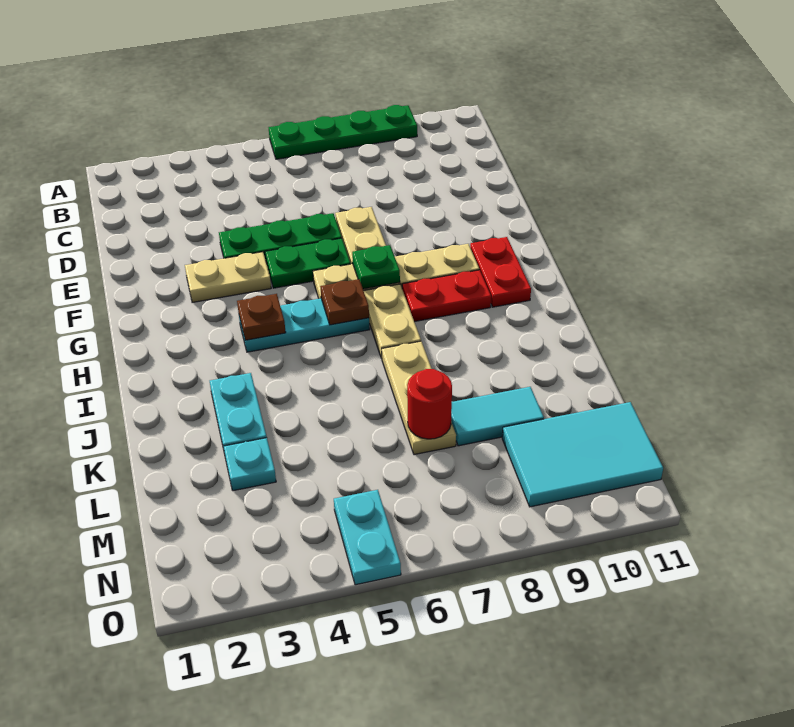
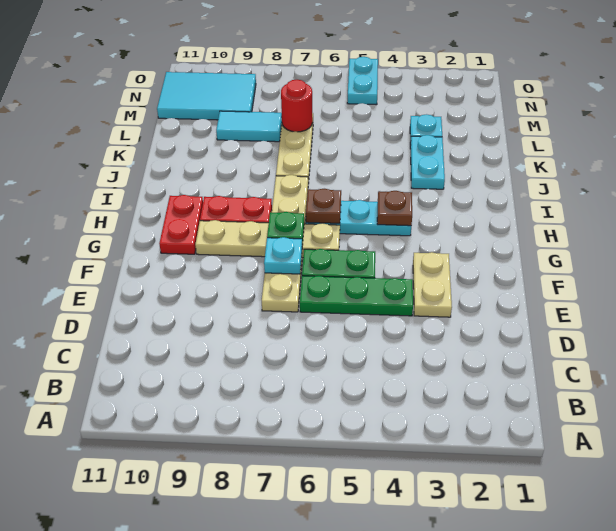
green 1x4 plate [269,105,417,159] -> none
tan 1x2 plate [185,252,271,303] -> tan 1x2 plate turned to [413,252,452,317]
none -> cyan 1x1 plate [264,237,302,274]

